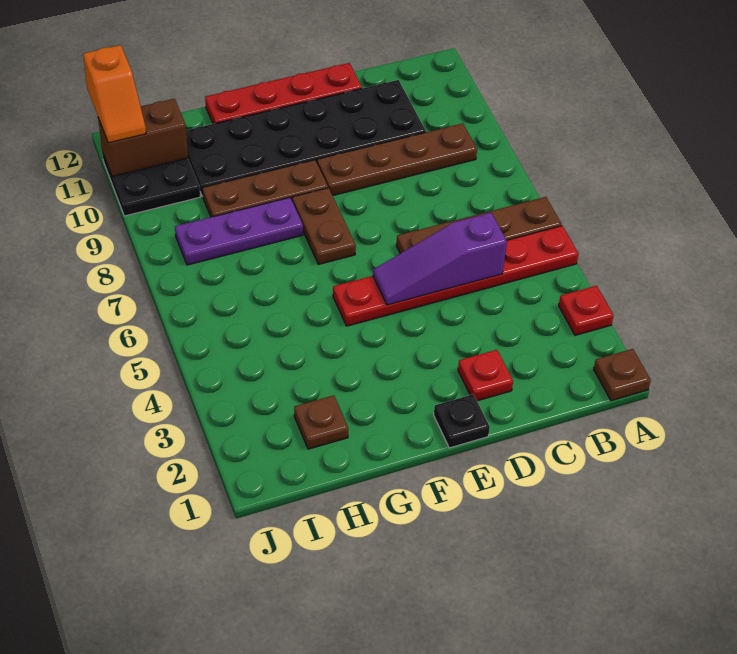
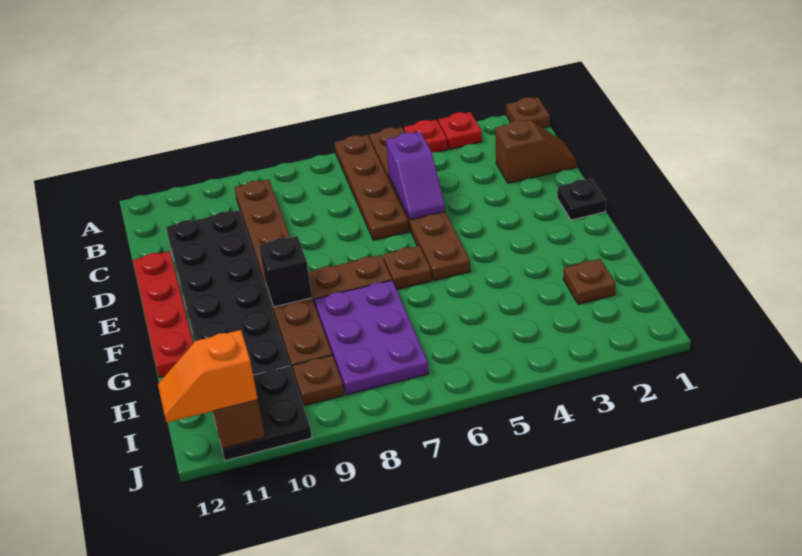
red 1x6 plate [333,226,578,326] -> brown 1x6 plate [369,127,470,281]
none -> brown 1x2 slope [495,120,577,183]
purple 1x3 slope [373,213,507,305] -> purple 1x2 slope [386,132,445,219]
red 1x1 plate [458,350,513,401] -> red 1x1 plate moved to [404,120,447,153]
none -> brown 1x1 plate [383,246,432,290]
none -> black 1x1 brick [259,236,312,307]
purple 1x3 plate [175,198,303,265] -> purple 2x3 plate [314,280,429,395]
none -> brown 1x1 plate [292,355,344,406]
orange 1x2 slope [83,45,146,143] -> orange 1x2 slope turned to [158,330,258,423]

